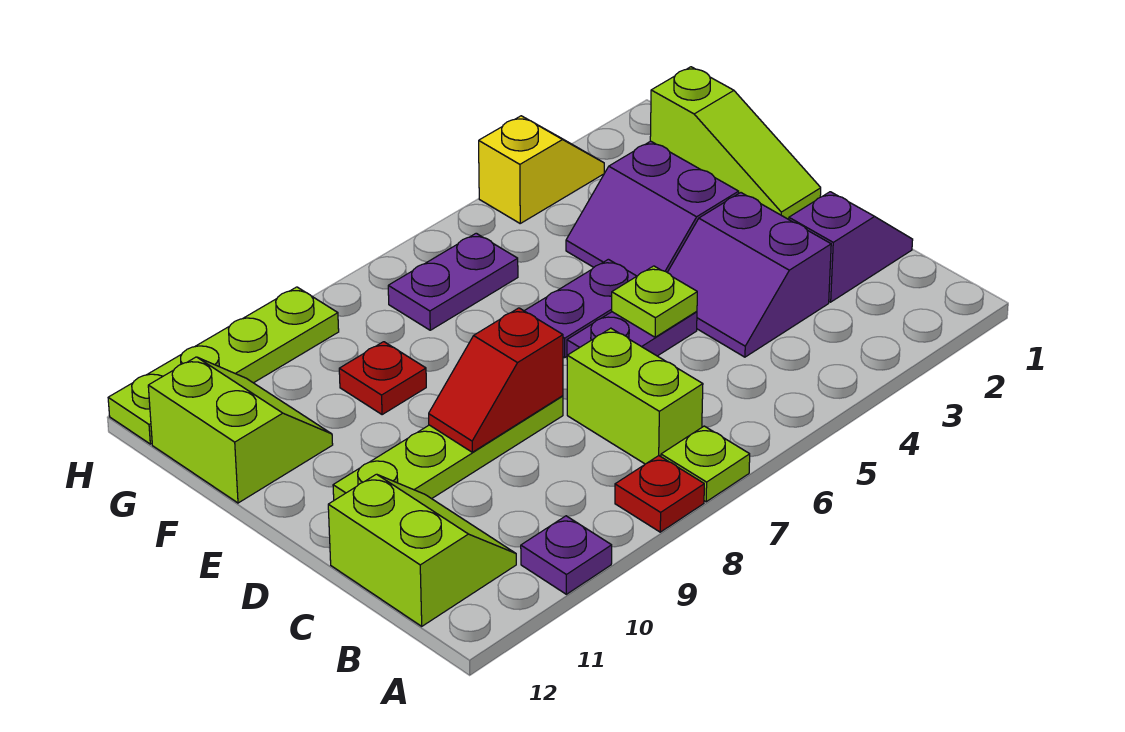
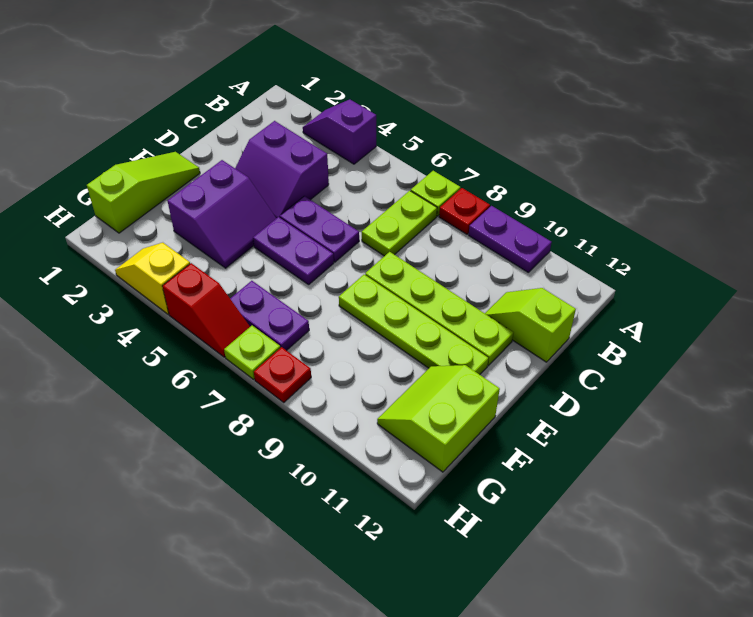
purple 1x1 plate [521,516,612,594] -> purple 1x2 plate [469,206,552,272]
lime 1x2 brick [567,328,703,464] -> lime 1x2 plate [362,191,437,256]
lime 2x2 slope [328,474,516,626] -> lime 1x2 slope [485,288,576,362]
purple 1x2 slope [789,192,913,302] -> purple 1x2 slope moved to [303,99,376,164]
purple 2x2 slope [667,193,831,357] -> purple 2x2 slope turned to [235,121,329,218]
lime 1x1 plate [612,266,697,337] -> lime 1x1 plate moved to [224,326,280,379]
red 1x2 slope [429,308,563,452] -> red 1x2 slope moved to [163,263,250,357]
red 1x1 plate [339,342,426,415] -> red 1x1 plate moved to [254,347,311,402]
lime 1x4 plate [108,287,339,444] -> lime 1x4 plate moved to [339,275,488,375]

